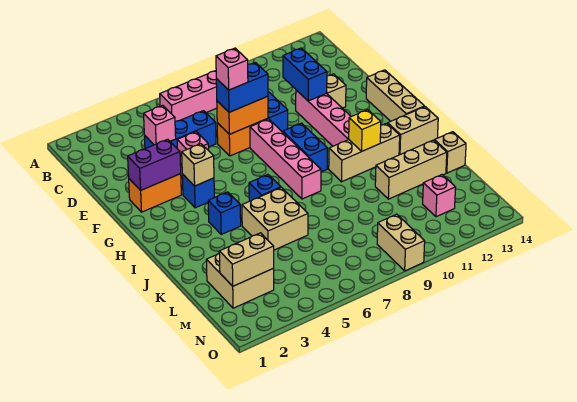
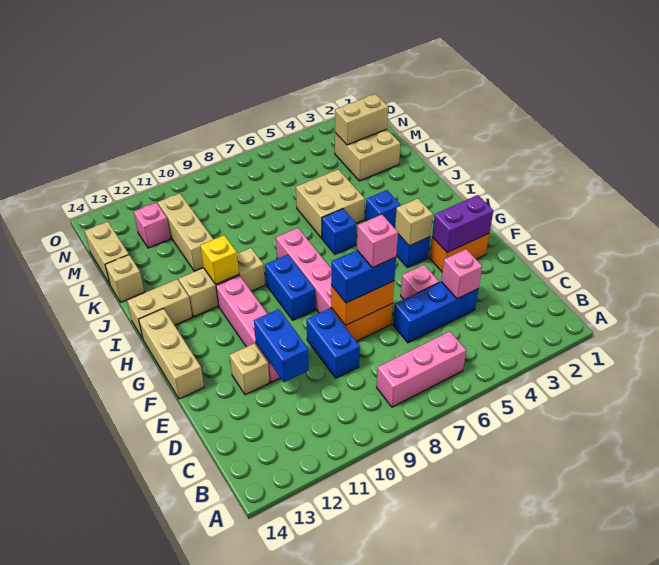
tan 1x3 brick [375,140,447,199] -> tan 1x3 brick turned to [158,193,213,271]
tan 1x2 brick [377,214,425,271] -> tan 1x2 brick moved to [85,222,129,284]

